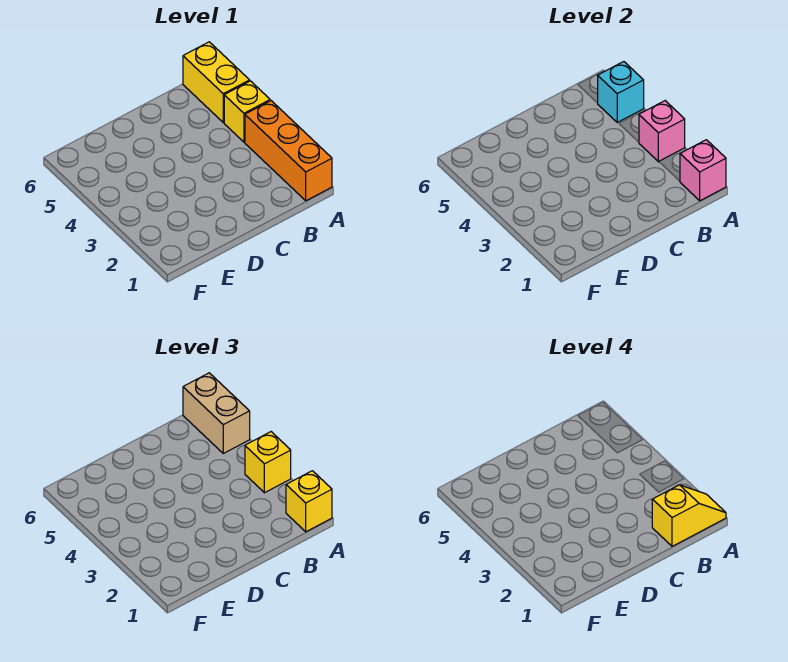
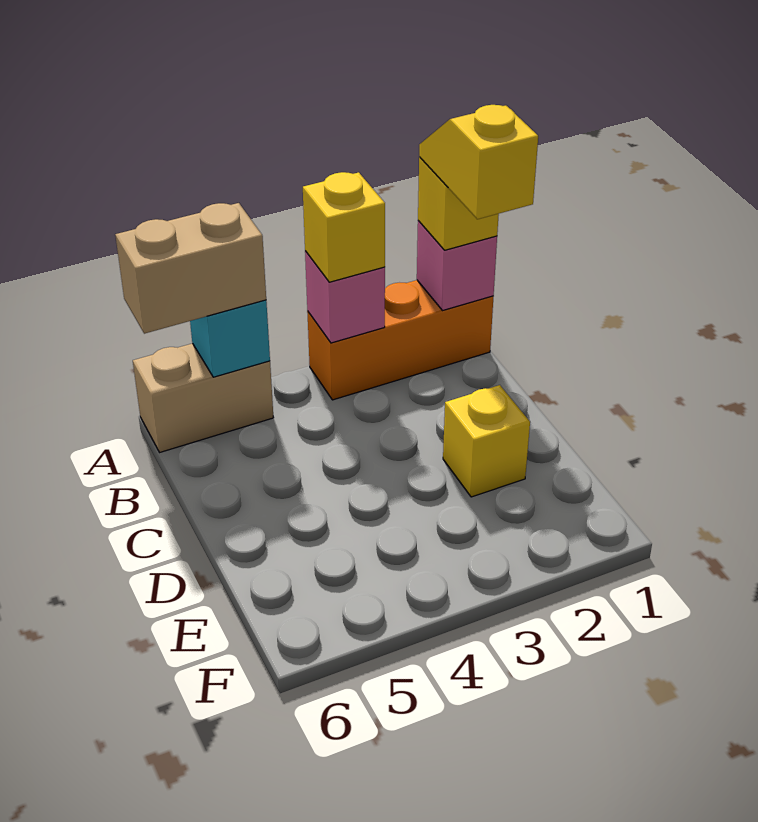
yellow 1x1 brick [224,81,270,142] -> yellow 1x1 brick moved to [443,385,530,497]
yellow 1x2 brick [183,42,250,122] -> tan 1x2 brick [133,343,274,452]

